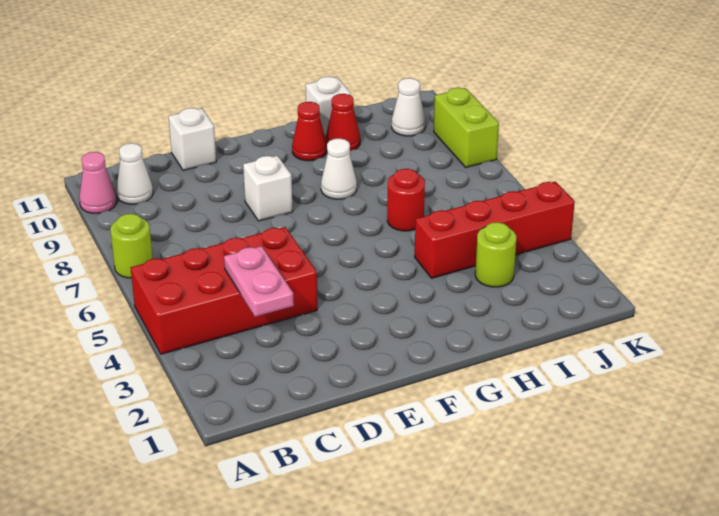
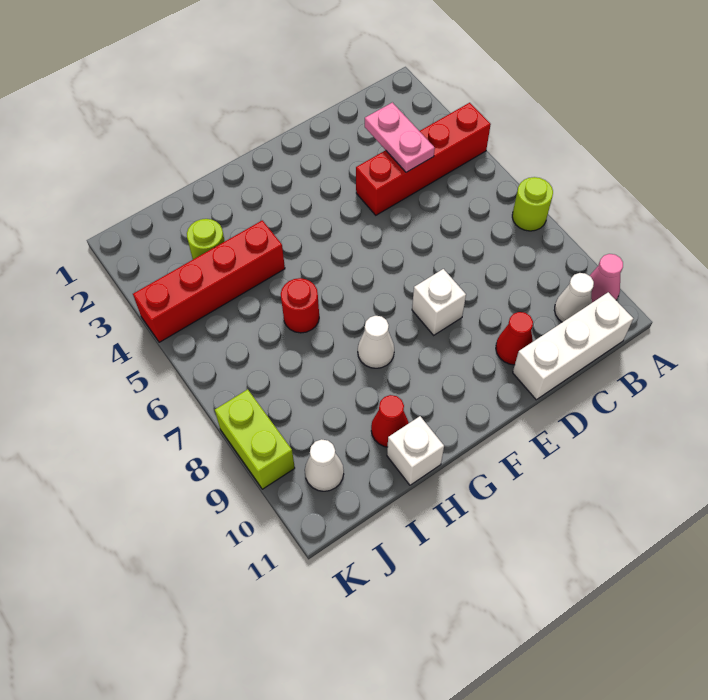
red 2x4 brick [131,227,317,354] -> red 1x4 brick [356,103,491,215]
white 1x1 brick [168,108,216,170] -> white 1x3 brick [513,292,633,400]
red 1x1 cone [292,102,327,161] -> red 1x1 cone moved to [496,312,533,365]

